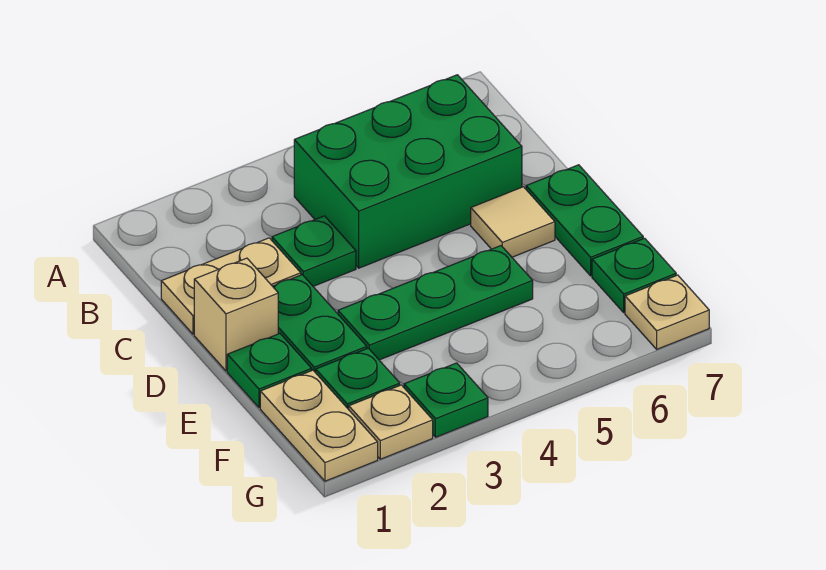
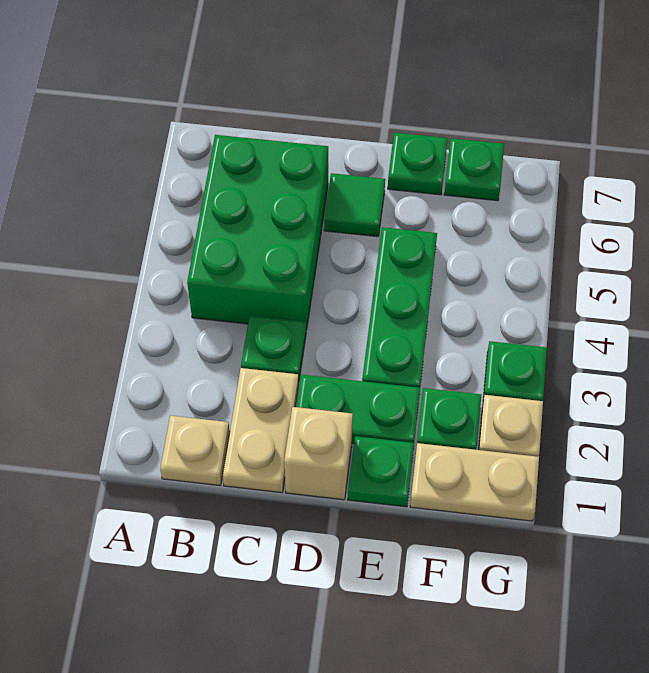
tan 1x1 tile [471,187,555,257] -> green 1x1 tile [324,173,385,237]
green 1x2 plate [526,165,643,276] -> green 1x1 plate [388,133,448,195]
tan 1x1 plate [625,275,709,349] -> tan 1x1 plate moved to [160,416,230,486]

